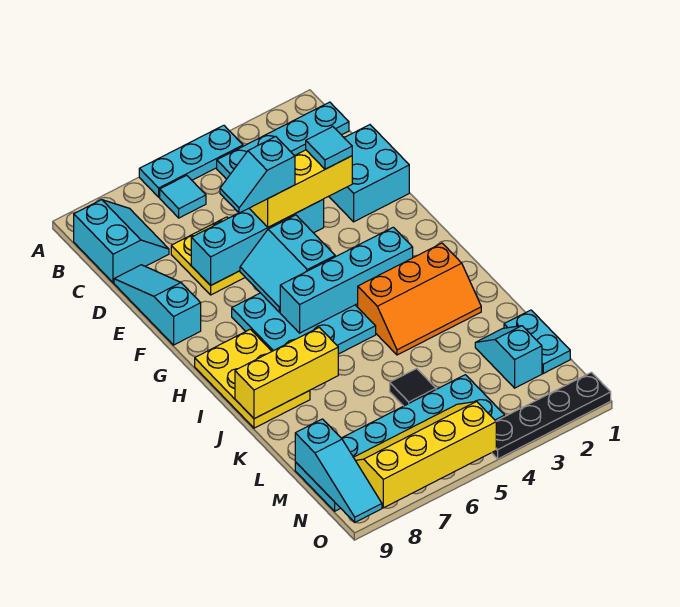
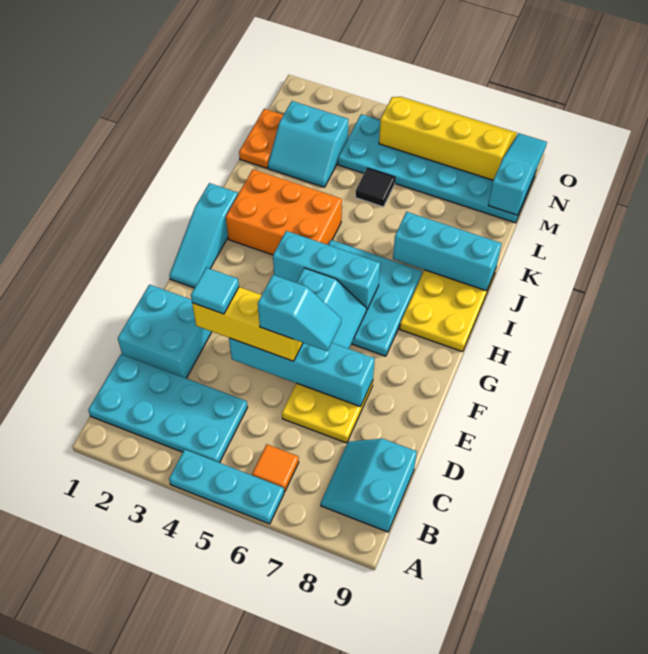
cyan 1x4 plate [217,102,349,179] -> cyan 2x4 plate [88,354,248,463]
cyan 1x1 tile [160,175,206,218] -> orange 1x1 tile [252,444,299,492]
cyan 1x3 slope [114,265,201,345] -> cyan 1x3 slope moved to [169,183,238,288]
cyan 1x4 brick [280,227,413,333] -> cyan 1x3 brick [273,231,380,311]
orange 2x3 slope [358,243,481,355] -> orange 2x3 brick [226,169,342,255]
yellow 1x3 brick [235,327,338,419] -> cyan 1x3 brick [393,212,502,291]
cyan 1x2 plate [504,310,570,373] -> orange 1x2 plate [239,109,283,168]
cyan 1x2 slope [475,326,542,388] -> cyan 2x2 slope [268,101,348,187]
yellow 2x4 slope [354,401,496,508] -> yellow 2x4 slope turned to [379,97,517,180]
black 1x4 plate [492,372,611,459] -> none

